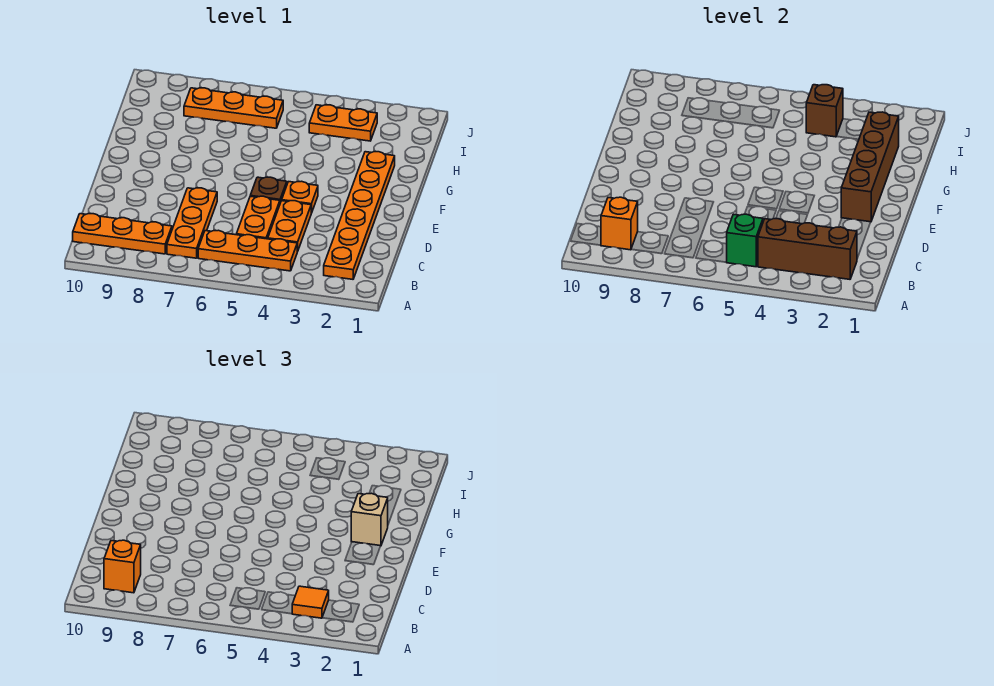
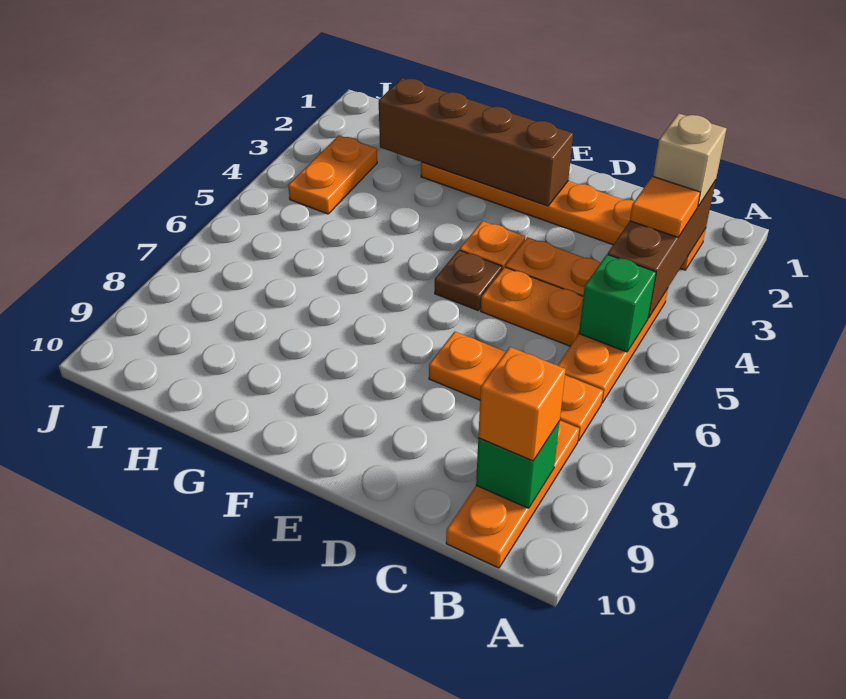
orange 1x1 brick [601,197,638,250] -> green 1x1 brick [476,421,560,508]
tan 1x1 brick [351,493,388,546] -> tan 1x1 brick moved to [653,113,727,206]
brown 1x1 brick [806,85,843,137] -> none
orange 1x3 plate [184,88,283,128] -> none

